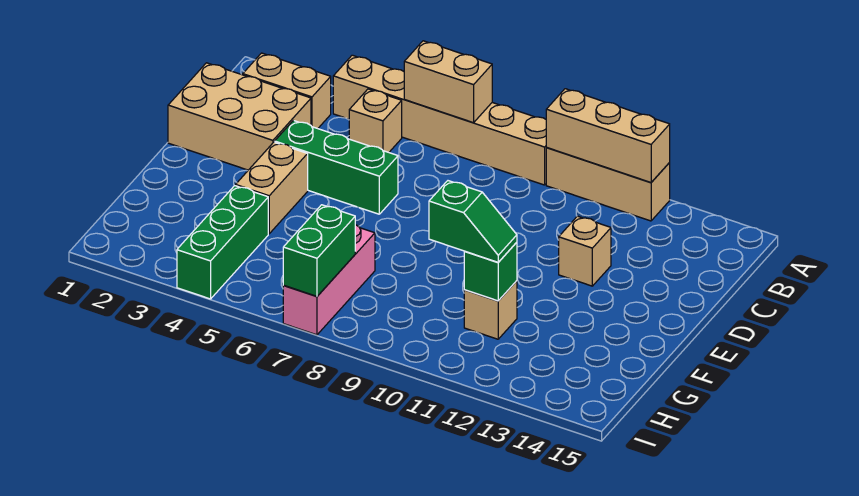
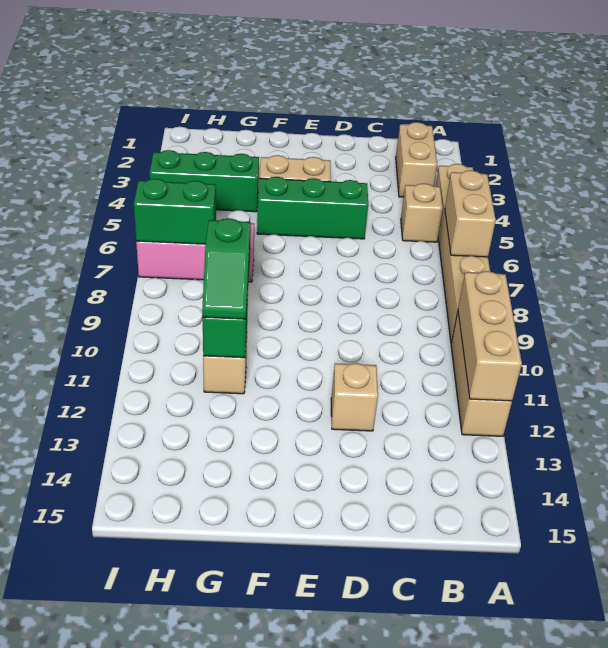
tan 2x3 brick [168,63,311,170] -> none
green 1x3 brick [275,121,398,214] -> green 1x3 brick turned to [257,177,368,239]

